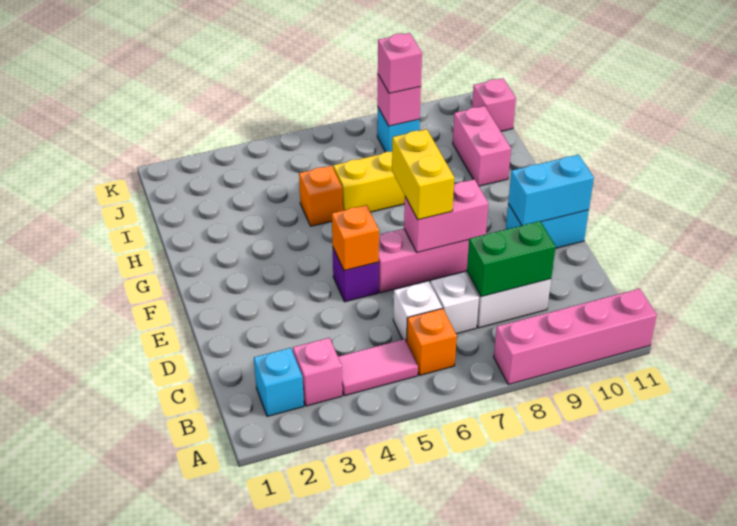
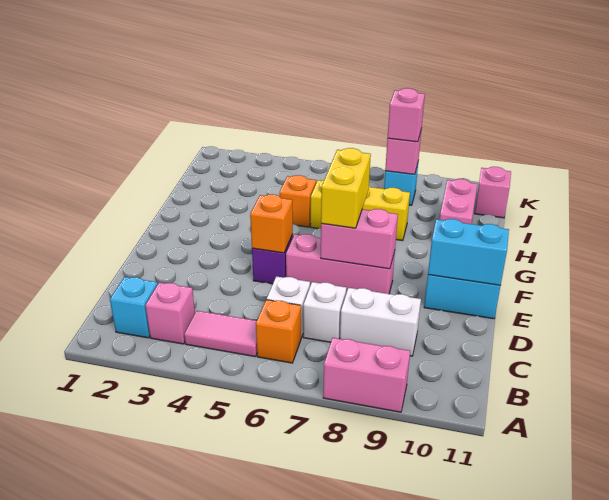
pink 1x4 brick [494,289,657,384] -> pink 1x2 brick [323,338,410,412]
green 1x2 brick [467,221,556,297] -> none

